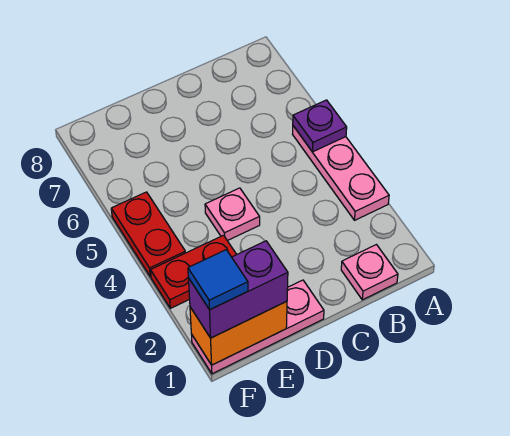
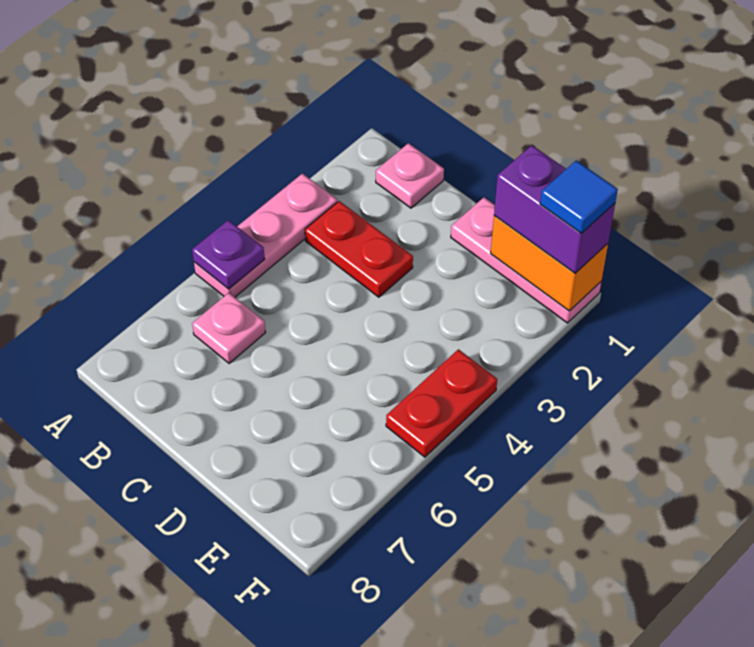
pink 1x1 plate [205,188,260,241] -> pink 1x1 plate moved to [192,293,266,363]
red 1x2 plate [151,235,237,308] -> red 1x2 plate moved to [305,201,413,297]

